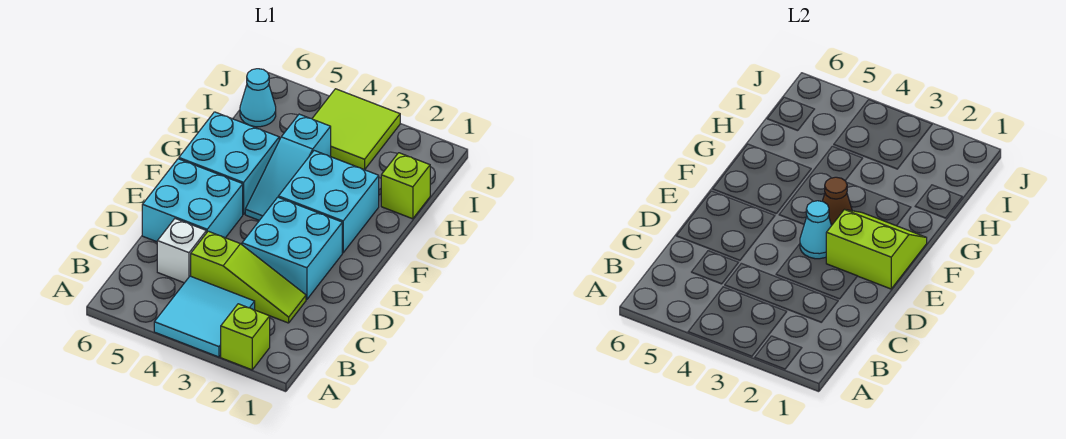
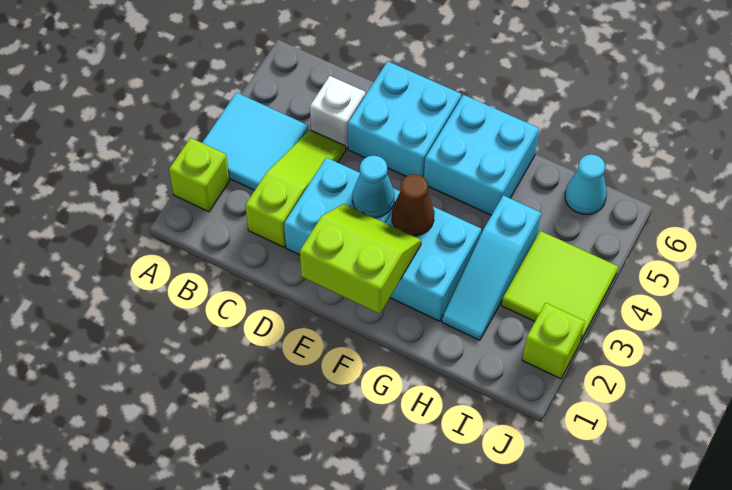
lime 1x3 slope [191,231,306,323] -> lime 1x3 slope turned to [245,130,346,247]
lime 2x2 slope [826,210,927,289] -> lime 2x2 slope turned to [300,204,421,314]
cyan 1x3 slope [245,114,331,220] -> cyan 1x3 slope turned to [442,195,541,340]
lime 1x1 brick [381,153,430,219] -> lime 1x1 brick moved to [522,303,585,379]

